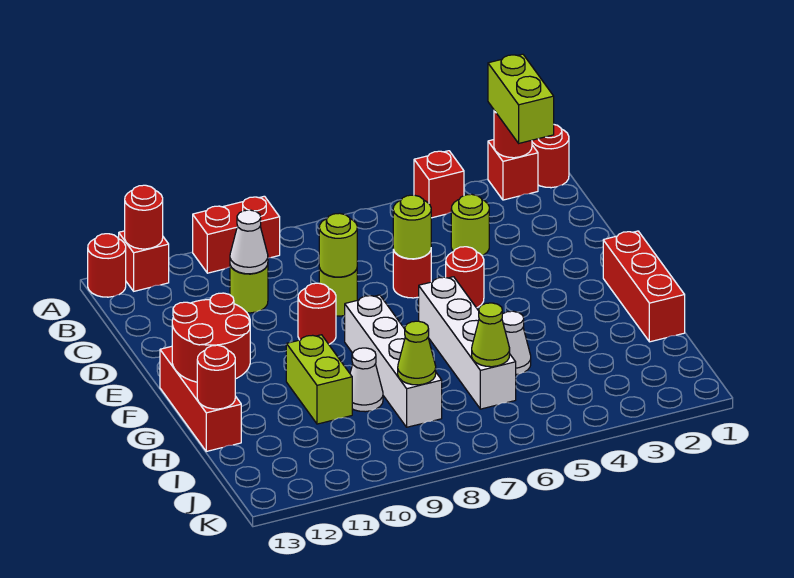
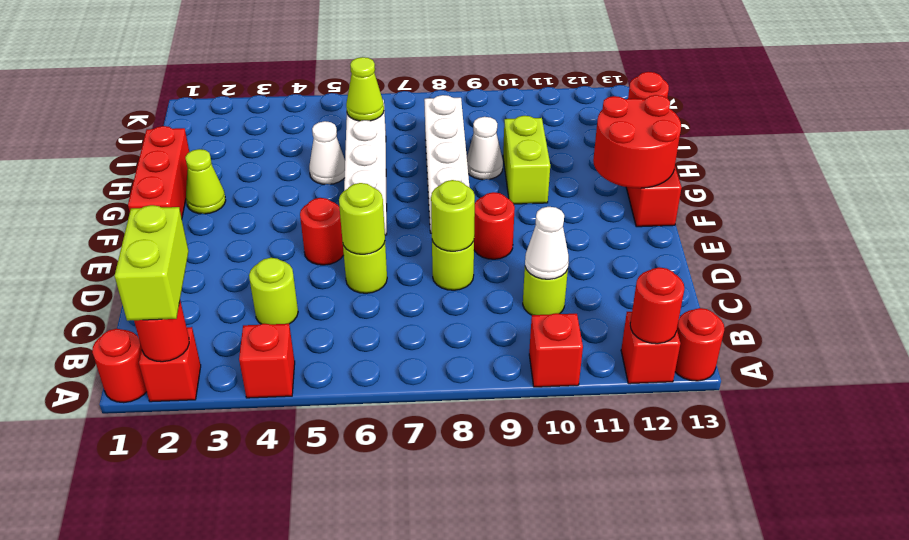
red 1x2 brick [193,196,280,273] -> red 1x1 brick [529,313,583,387]
red 1x1 round brick [393,250,431,298] -> lime 1x1 round brick [343,242,387,293]
lime 1x1 cone [398,321,436,385] -> lime 1x1 cone moved to [185,149,226,214]

